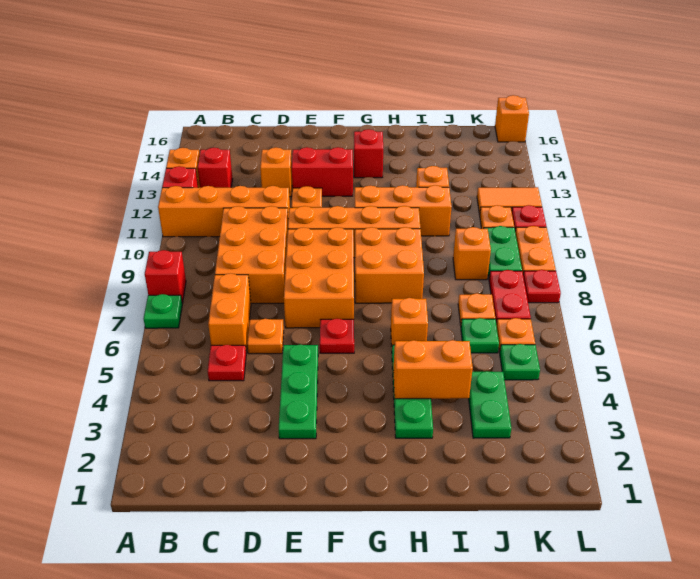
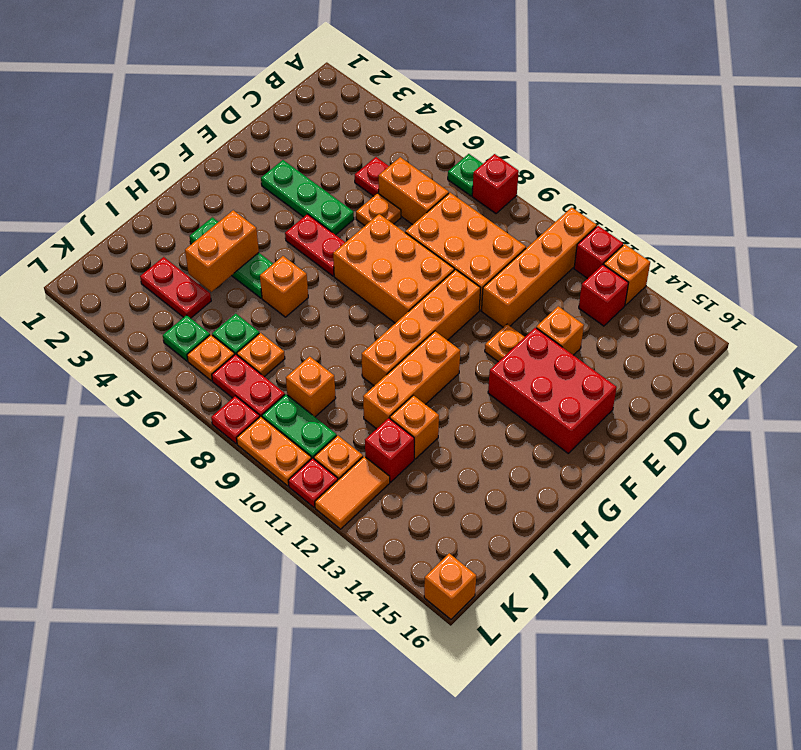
red 1x2 brick [292,147,353,196] -> red 2x3 brick [488,328,617,453]
red 1x1 plate [320,319,354,353] -> red 1x2 plate [285,214,345,276]
orange 2x2 brick [355,227,424,303] -> none
red 1x1 brick [354,129,383,178] -> red 1x1 brick moved to [365,418,414,482]
green 1x2 plate [469,371,511,438] -> red 1x2 plate [140,257,211,318]

